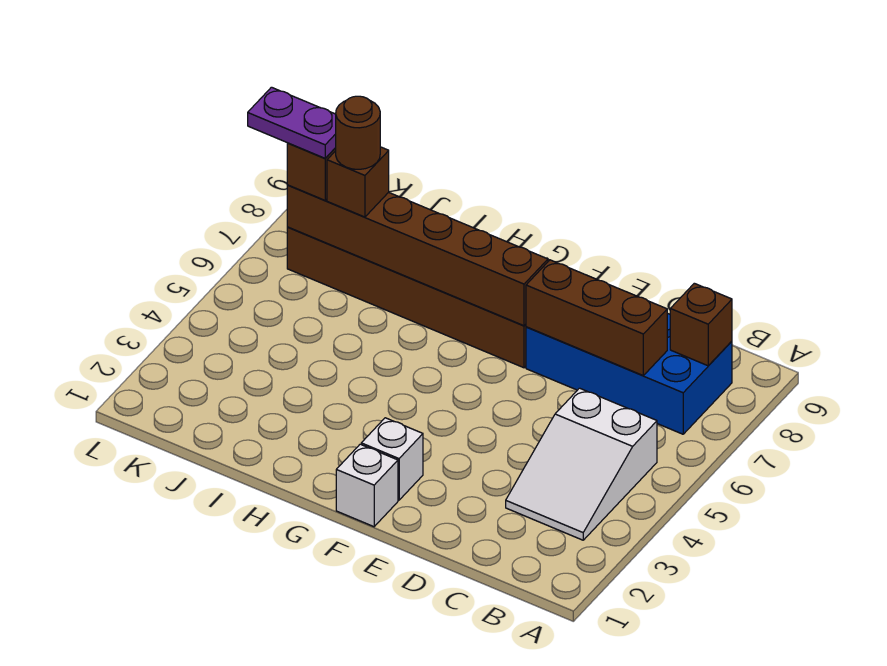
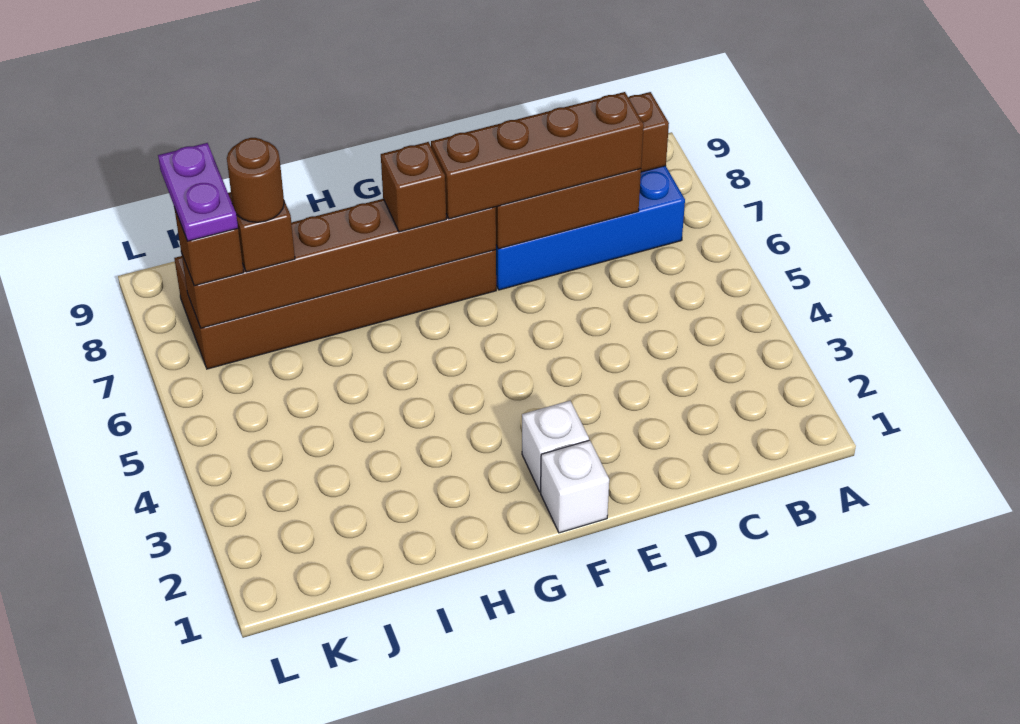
white 2x3 slope [506,388,657,540] -> none
none -> brown 1x4 brick [431,92,644,219]
none -> brown 1x1 brick [381,142,446,232]
purple 1x2 plate [248,87,336,158] -> purple 1x2 plate turned to [158,143,238,241]

